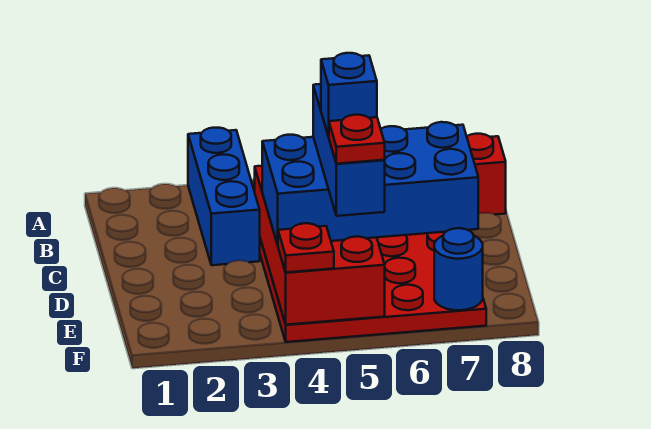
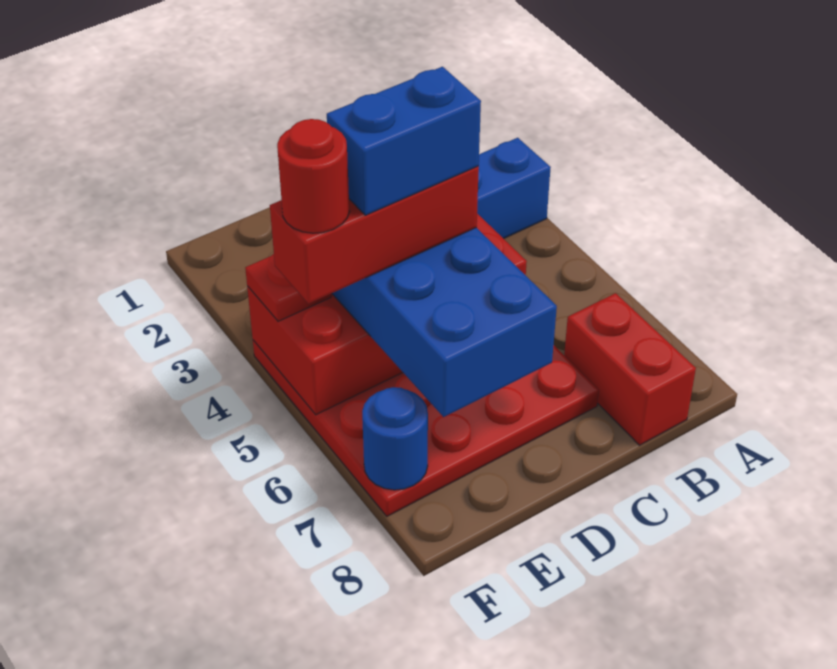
blue 1x3 brick [313,84,385,216] -> red 1x3 brick [270,166,479,304]
blue 1x1 brick [321,53,377,136] -> blue 1x2 brick [327,67,481,215]
red 1x1 plate [329,115,385,164] -> red 1x1 round brick [277,119,349,233]

